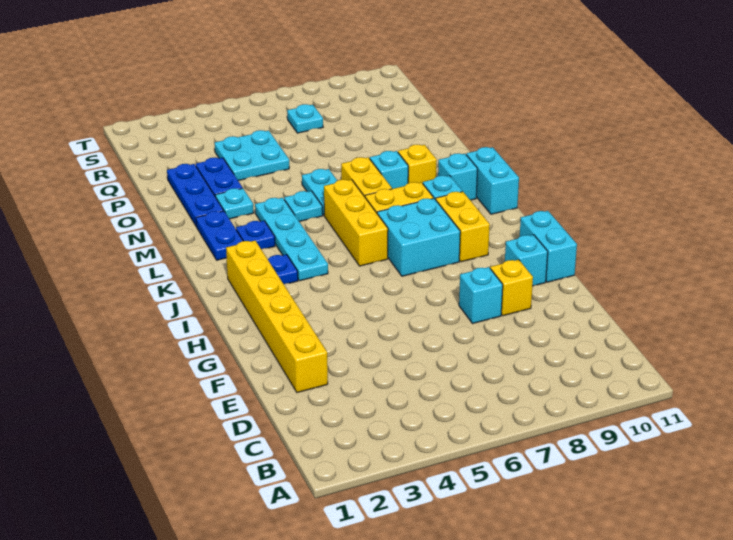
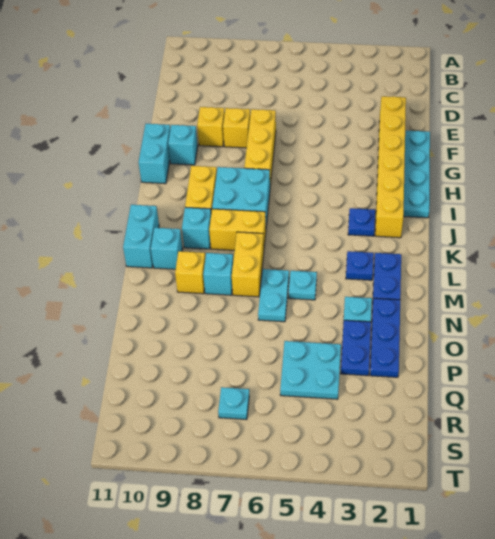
cyan 1x1 brick [459,267,503,324] -> yellow 1x1 brick [223,108,250,148]
cyan 1x4 plate [255,198,328,281] -> cyan 1x4 plate moved to [404,131,430,218]
yellow 1x3 brick [324,180,388,266] -> yellow 1x3 brick moved to [244,109,276,185]

